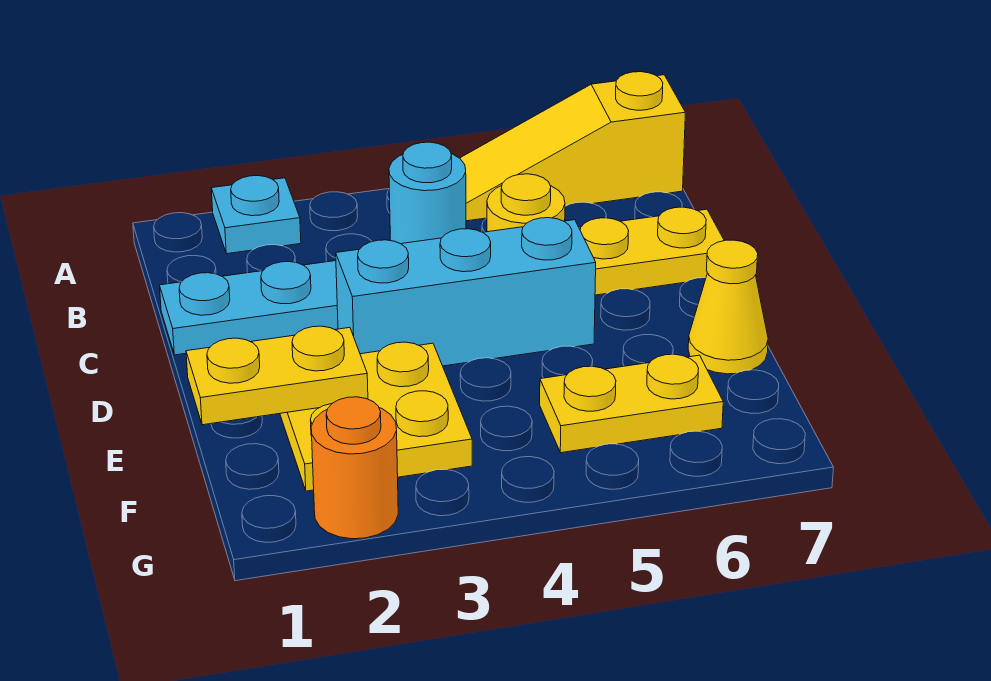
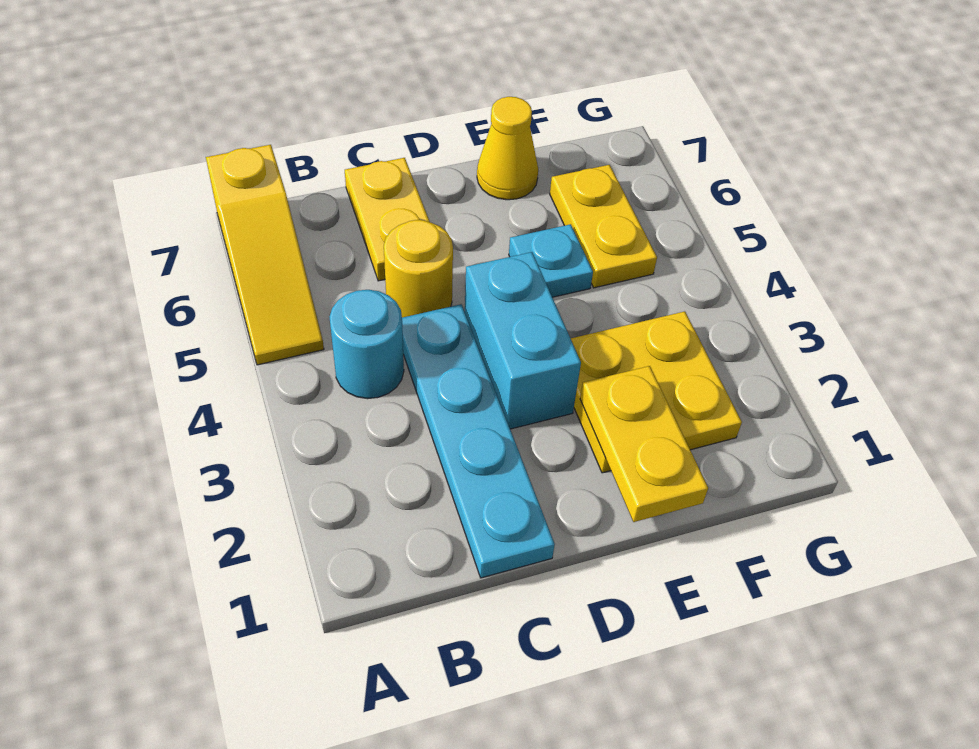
cyan 1x1 plate [211,176,301,254] -> cyan 1x1 plate moved to [509,224,593,297]
cyan 1x3 brick [336,218,596,366] -> cyan 1x2 brick [465,252,581,429]
orange 1x1 round brick [311,397,398,539] -> none

